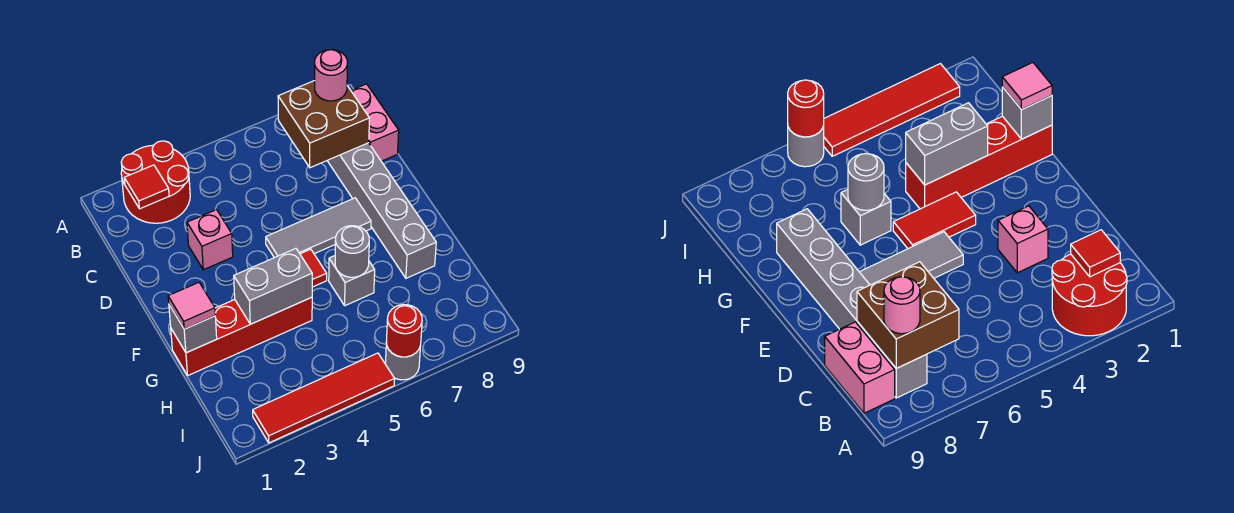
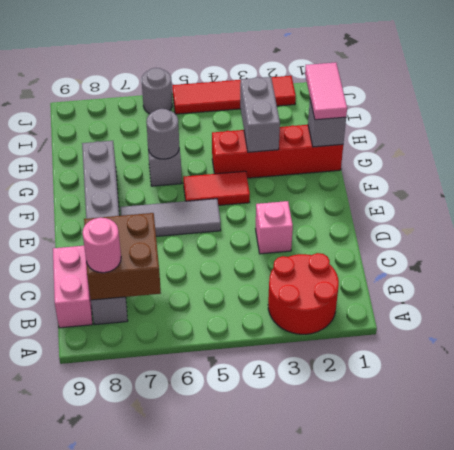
red 1x1 tile [124,165,169,209] -> none
pink 1x1 tile [168,282,215,329] -> pink 1x2 tile [305,63,347,120]
grey 1x2 brick [234,248,312,324] -> grey 1x2 brick turned to [240,77,280,152]
red 1x1 round brick [387,305,422,357] -> none

